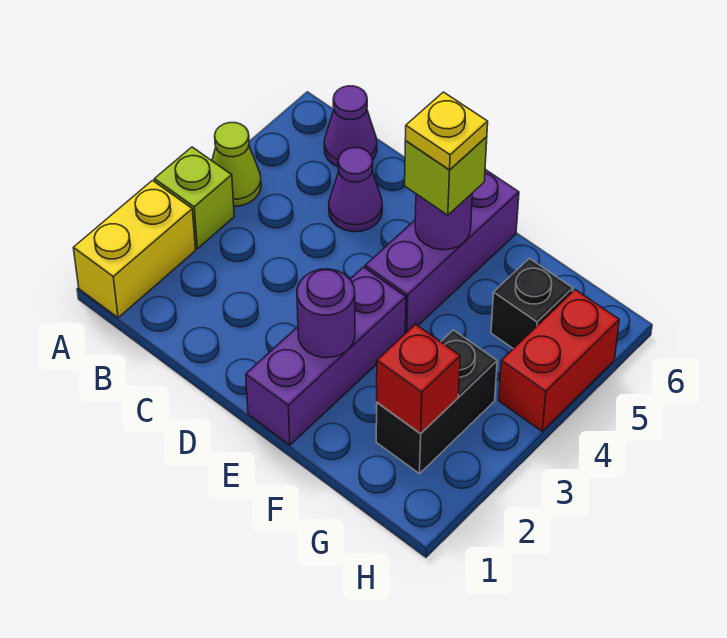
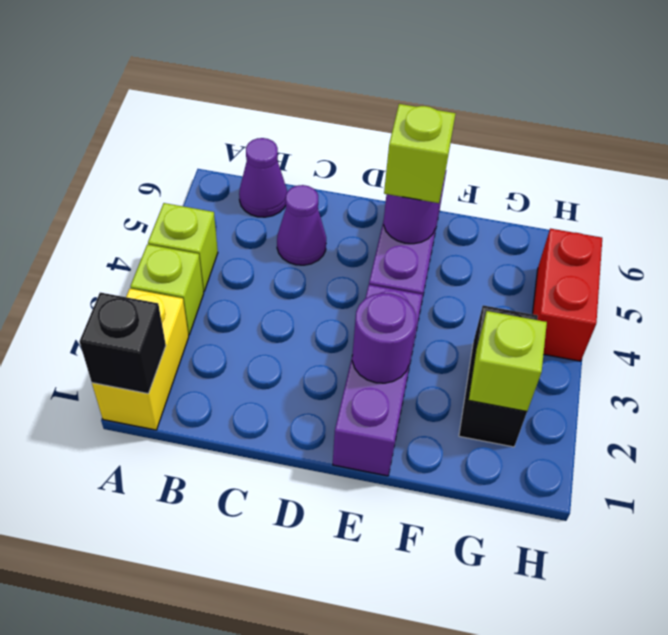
lime 1x1 cone [212,123,261,206] -> lime 1x1 brick [148,203,218,292]
yellow 1x1 plate [405,92,488,170] -> none
red 1x1 brick [377,324,460,434] -> lime 1x1 brick [469,311,547,411]
black 1x1 brick [491,258,573,349] -> black 1x1 brick moved to [79,293,166,393]

